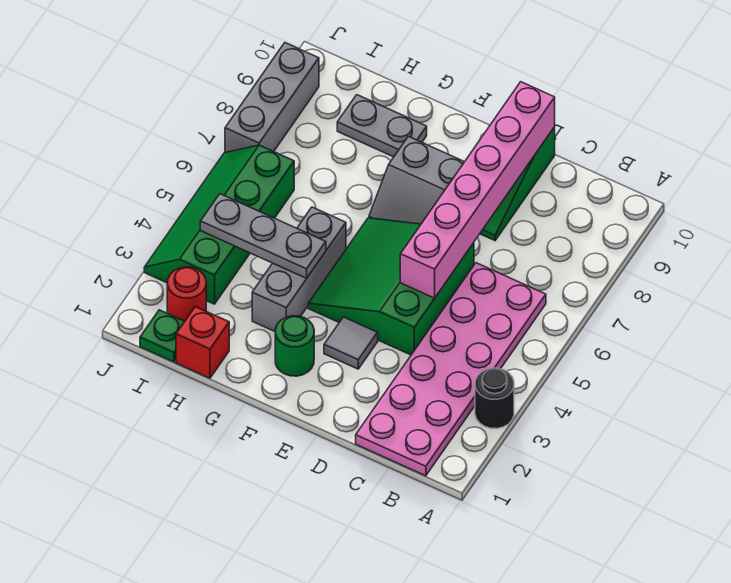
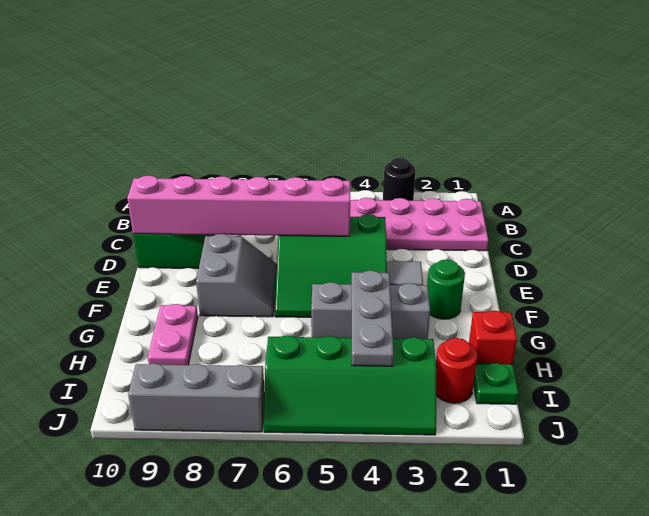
grey 1x2 plate [337,95,427,157] -> pink 1x2 plate [148,304,198,365]

